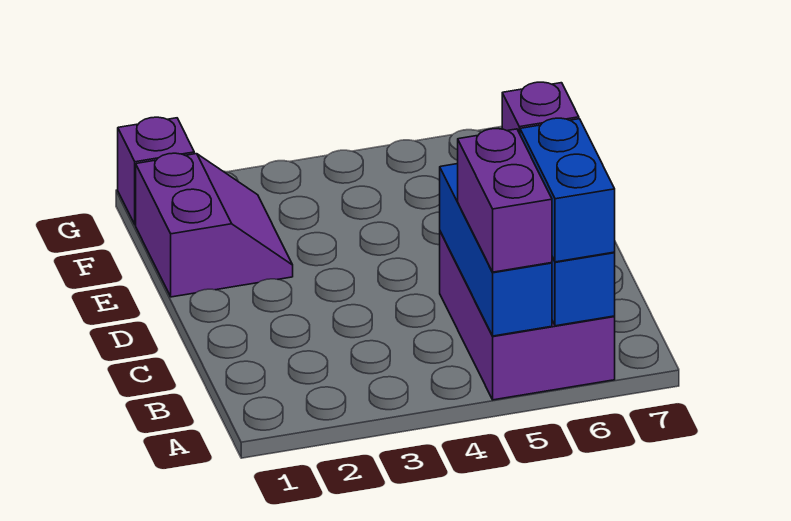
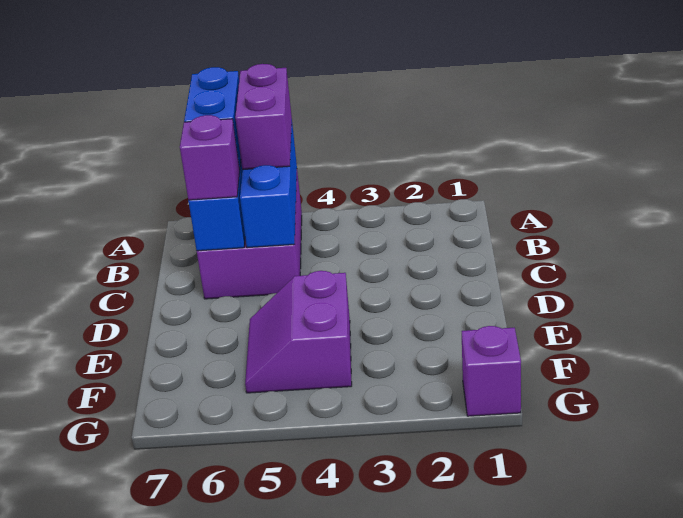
purple 2x2 slope [136,153,293,297] -> purple 2x2 slope moved to [245,271,352,393]

